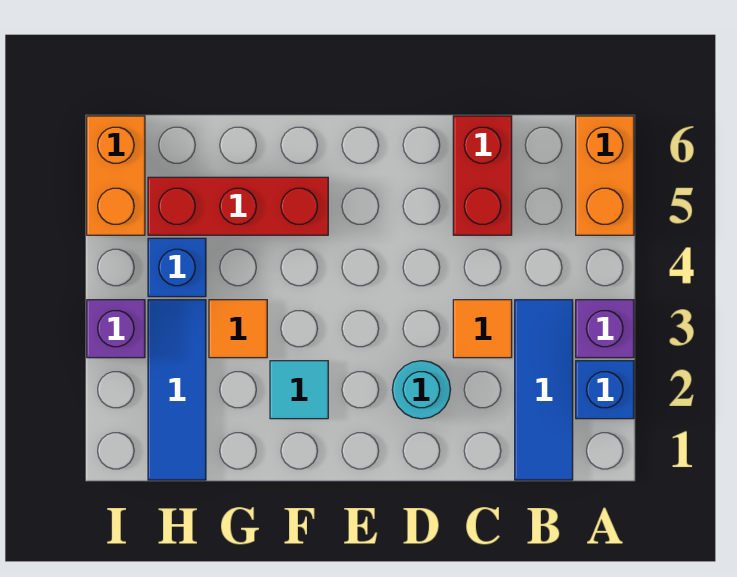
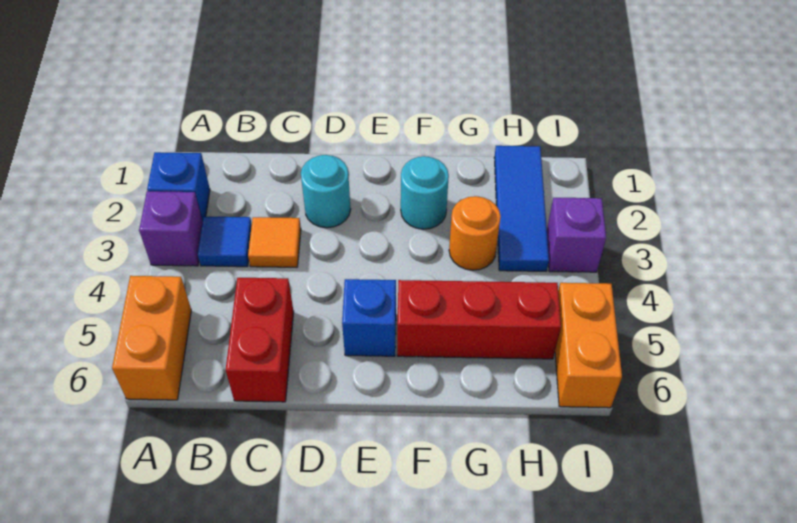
blue 1x3 tile [515,300,573,480] -> blue 1x1 tile [198,216,252,267]
cyan 1x1 tile [270,361,328,419] -> cyan 1x1 round brick [401,156,449,229]
orange 1x1 tile [209,300,267,358] -> orange 1x1 round brick [449,196,501,270]
blue 1x1 brick [148,238,206,297] -> blue 1x1 brick moved to [342,279,396,356]

